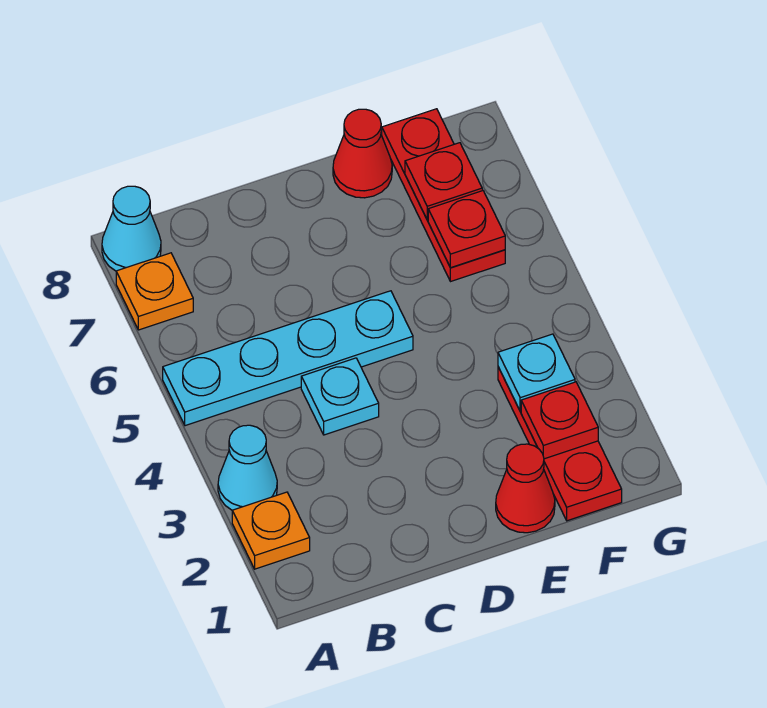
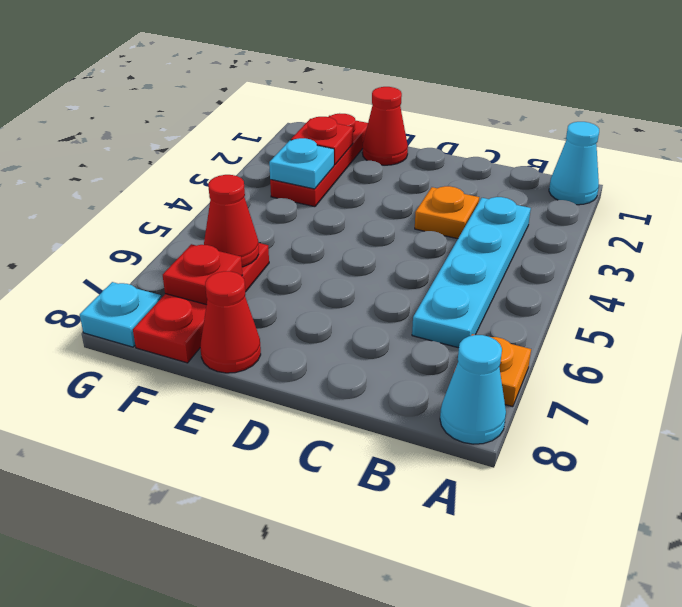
orange 1x1 plate [232,492,310,569] -> orange 1x1 plate moved to [415,186,479,239]
cyan 1x1 cone [218,425,277,510] -> cyan 1x1 cone moved to [549,122,599,205]
cyan 1x4 plate [163,291,413,426] -> cyan 1x4 plate turned to [412,197,531,348]
cyan 1x1 plate [301,358,379,435] -> cyan 1x1 plate moved to [80,282,161,347]
red 1x1 plate [428,191,505,268] -> red 1x1 cone [204,175,259,267]

